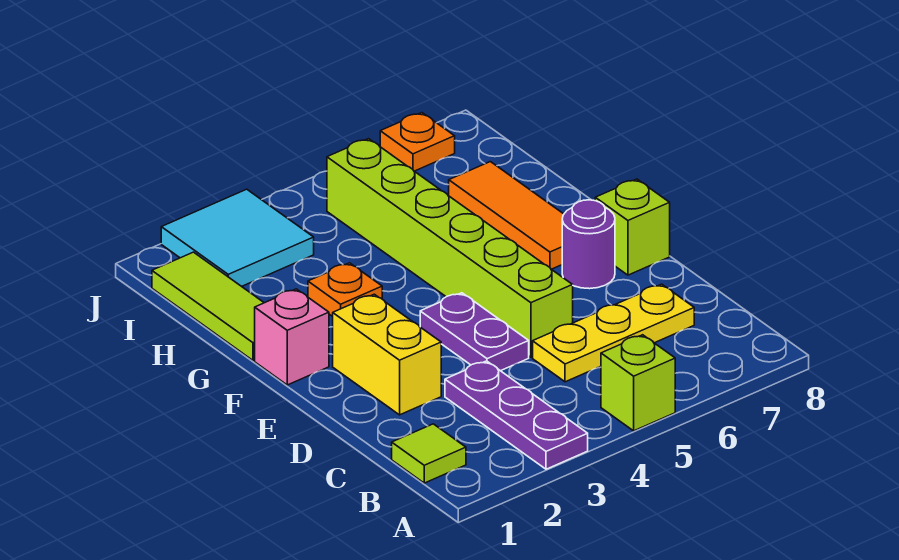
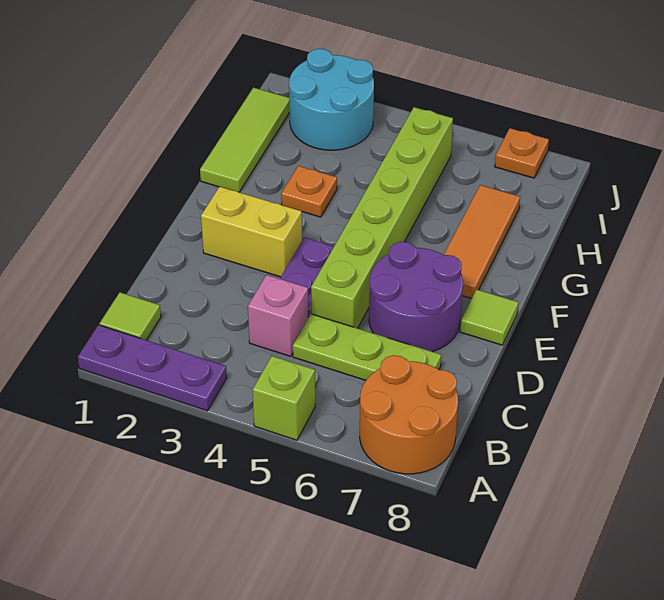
purple 1x3 plate [445,361,588,469] -> purple 1x3 plate turned to [78,325,227,411]
none -> orange 2x2 round brick [360,355,458,474]
yellow 1x3 plate [533,284,694,382] -> lime 1x3 plate [293,314,441,380]
yellow 1x2 brick [333,294,441,415] -> yellow 1x2 brick turned to [201,187,302,277]
purple 1x1 round brick [562,200,615,289] -> purple 2x2 round brick [369,242,463,352]
lime 1x1 brick [595,179,670,275] -> lime 1x1 tile [460,289,518,345]
pink 1x1 brick [255,289,329,385] -> pink 1x1 brick moved to [248,275,308,356]
cyan 2x2 tile [161,189,314,286] -> cyan 2x2 round brick [289,49,374,150]

